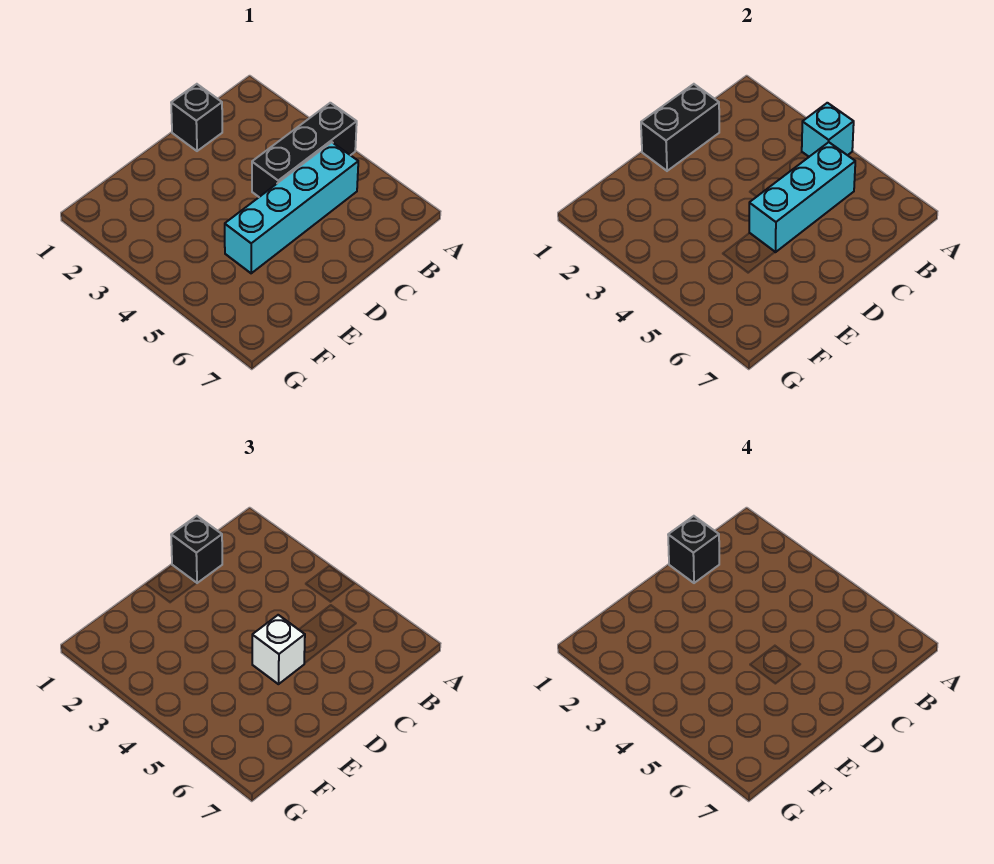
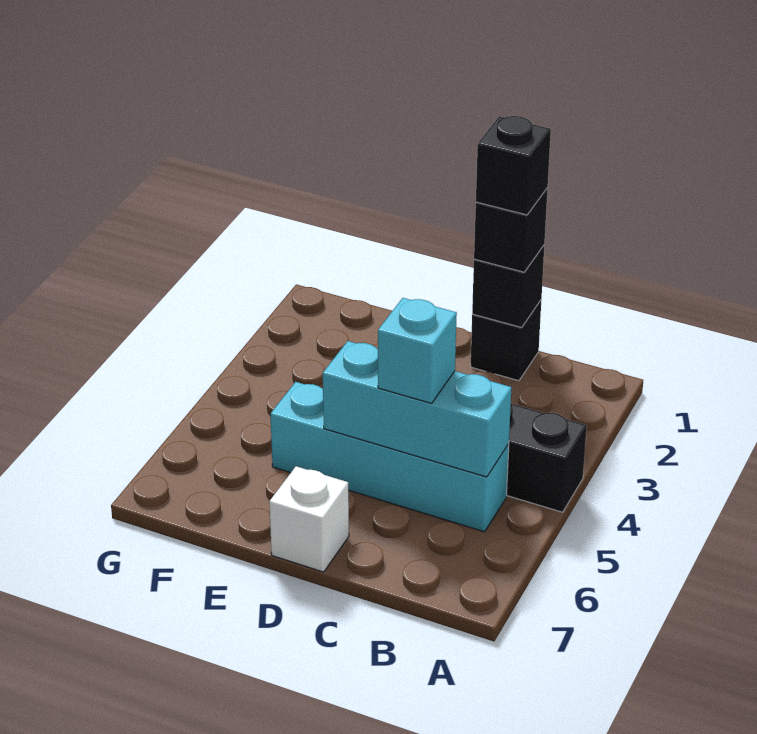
cyan 1x1 brick [802,103,854,157] -> cyan 1x1 brick moved to [378,298,457,403]
black 1x2 brick [641,84,719,171] -> black 1x1 brick [472,245,544,327]
white 1x1 brick [252,615,305,684] -> white 1x1 brick moved to [269,466,349,572]

